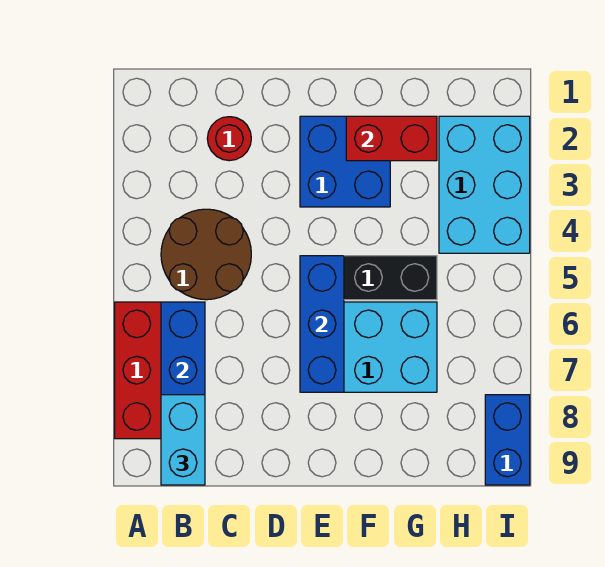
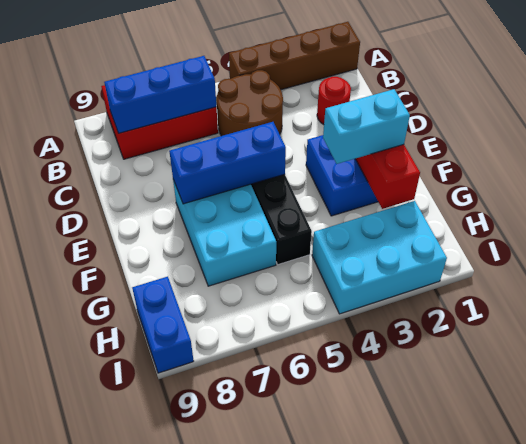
none -> brown 1x4 brick [229,22,360,90]
cyan 1x2 brick [161,395,205,485] -> cyan 1x2 brick moved to [323,89,410,164]
blue 1x2 brick [485,395,530,485] -> blue 1x2 brick turned to [132,277,194,373]

